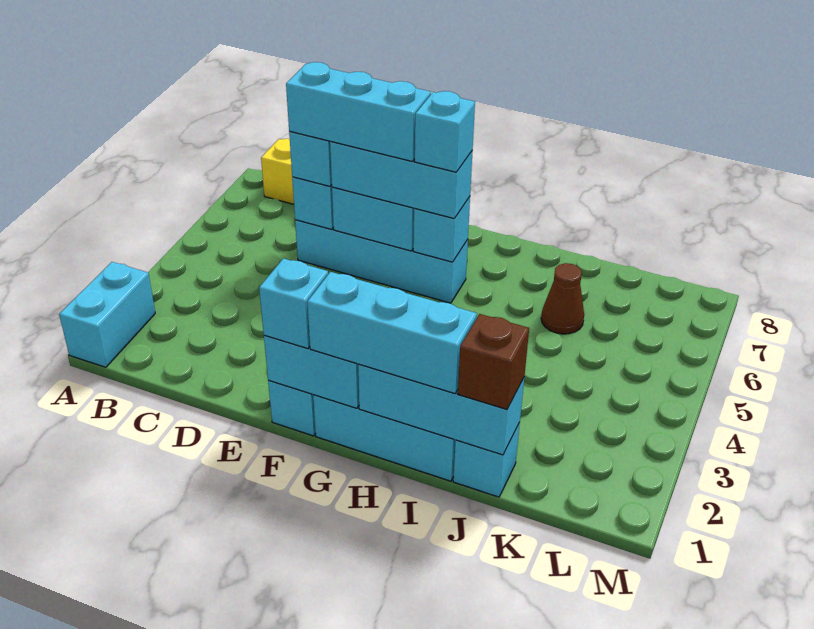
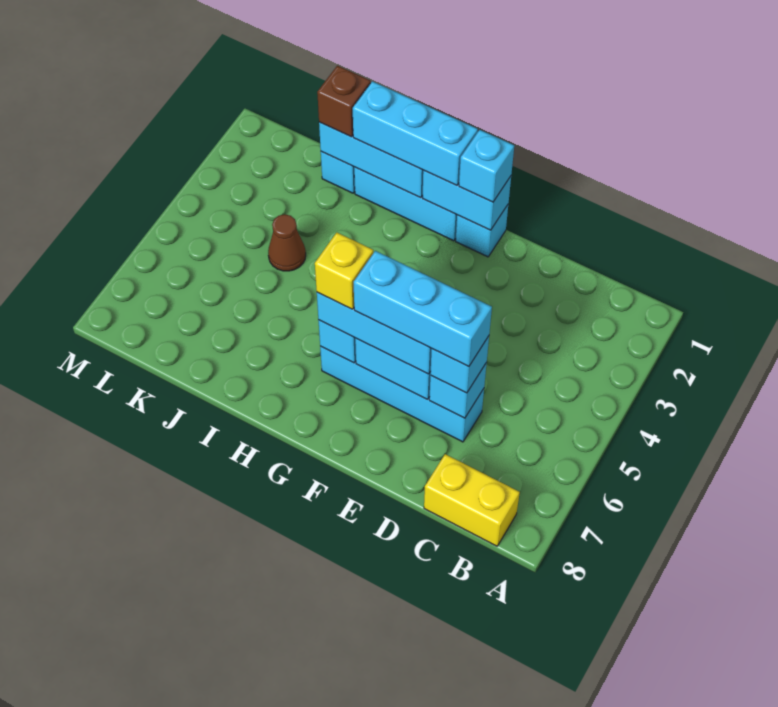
cyan 1x2 brick [59,262,155,367] -> none
cyan 1x1 brick [415,91,475,172] -> yellow 1x1 brick [315,233,373,309]
brown 1x1 cone [541,263,584,334] -> brown 1x1 cone moved to [268,214,306,271]

